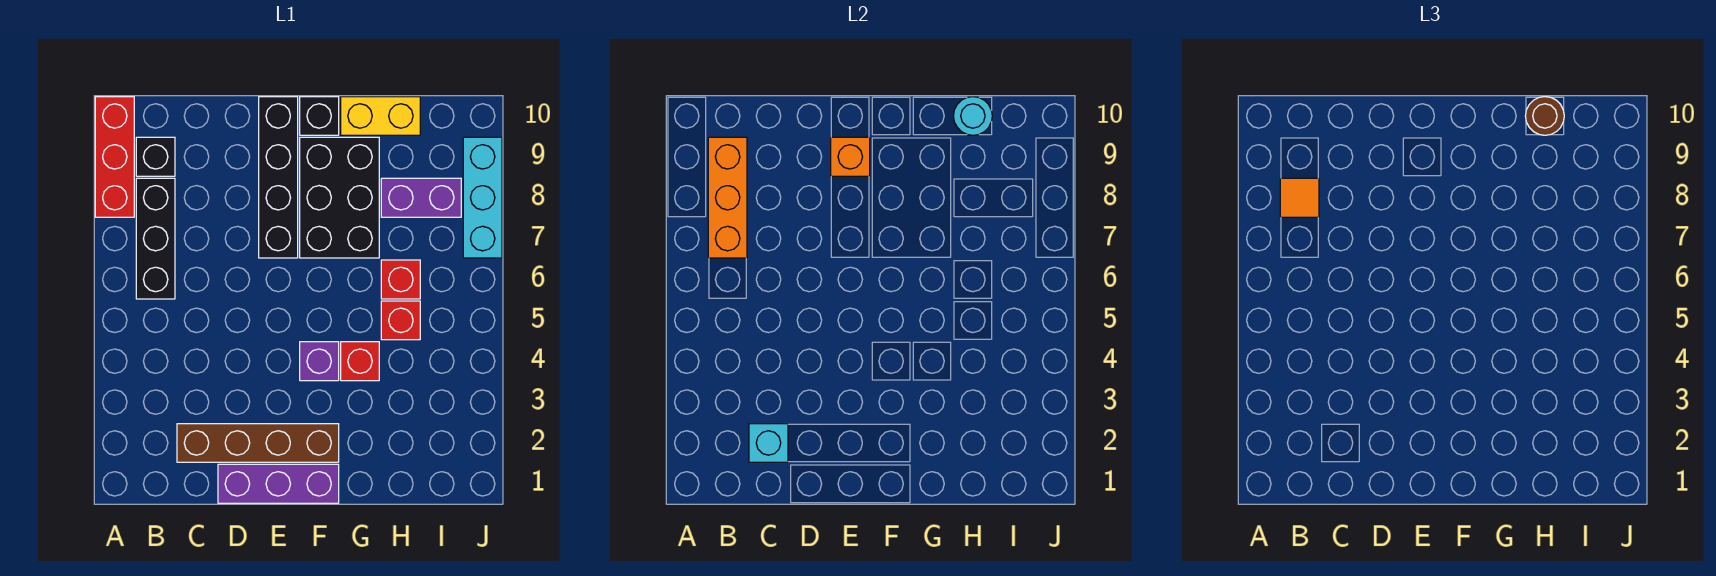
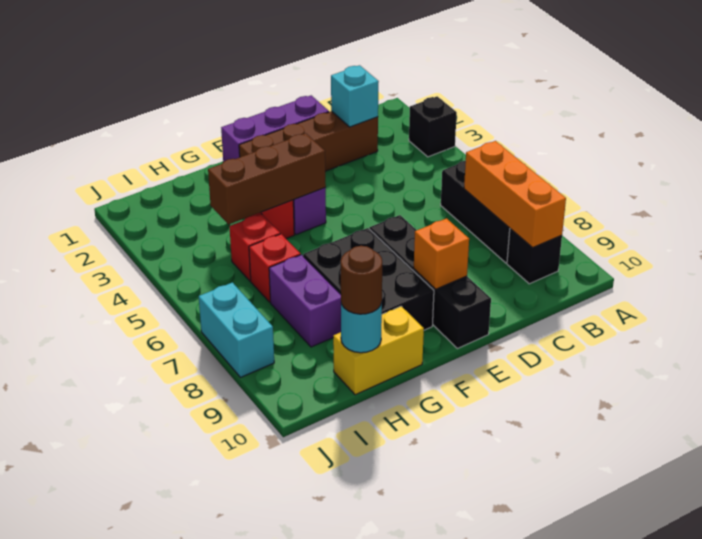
red 1x3 brick [95,97,134,217] -> none
orange 1x1 tile [1280,178,1319,217] -> none
none -> brown 1x3 brick [208,133,326,224]
black 1x1 brick [300,97,339,135] -> black 1x1 brick moved to [409,96,457,157]
purple 1x2 brick [381,178,461,217] -> purple 1x2 brick turned to [269,255,341,347]
cyan 1x3 brick [463,137,502,258] -> cyan 1x2 brick [199,282,274,377]

